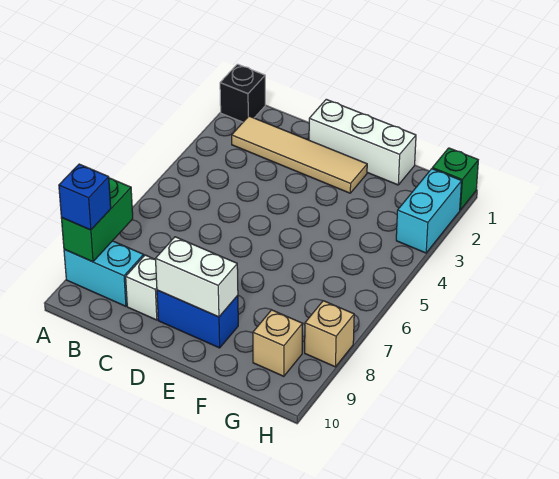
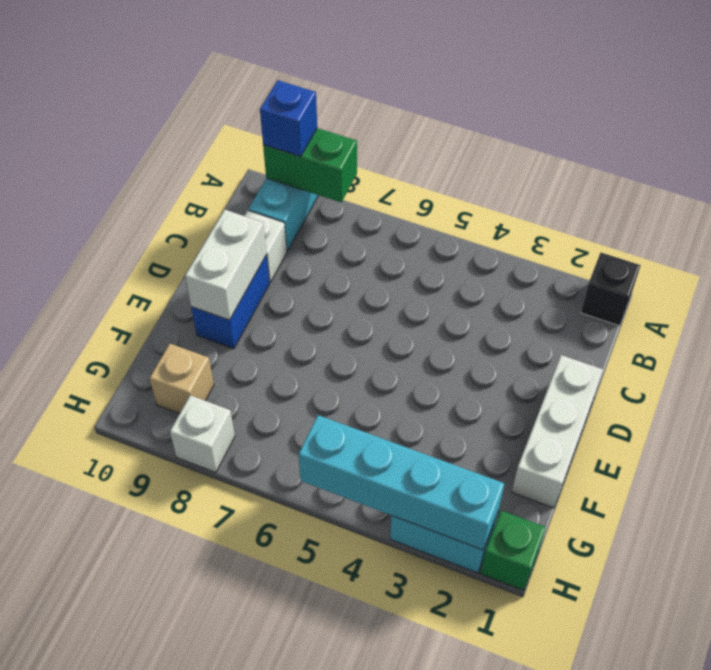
tan 1x4 tile [232,116,367,193] -> none
none -> cyan 1x4 brick [299,415,504,550]
tan 1x1 brick [305,301,354,367] -> white 1x1 brick [170,395,235,473]

